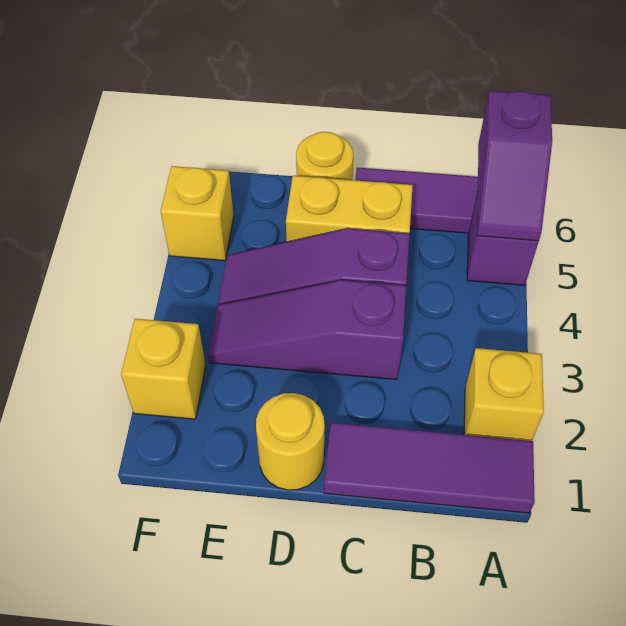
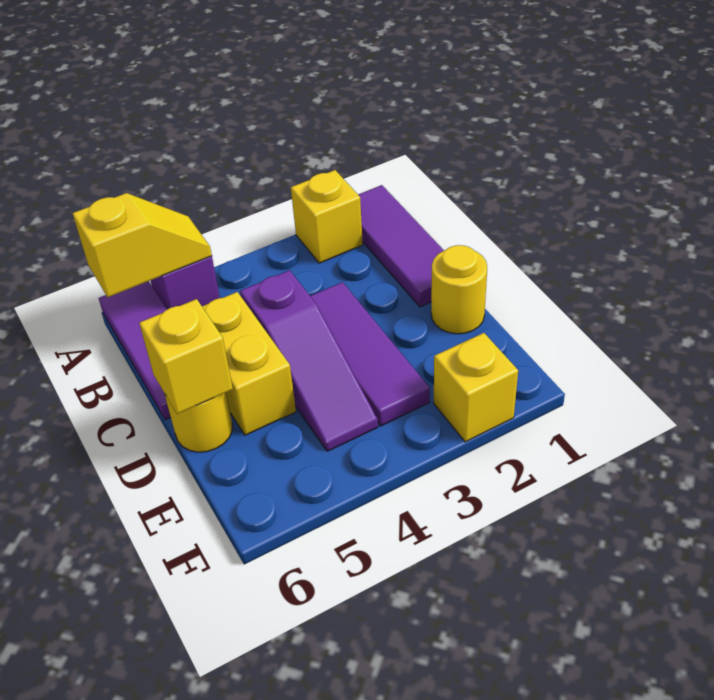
purple 1x2 slope [477,91,552,241] -> yellow 1x2 slope [72,193,212,297]
purple 1x3 slope [208,280,406,380] -> purple 1x3 tile [310,282,430,426]
yellow 1x1 brick [161,166,234,261] -> yellow 1x1 brick moved to [139,299,233,414]

